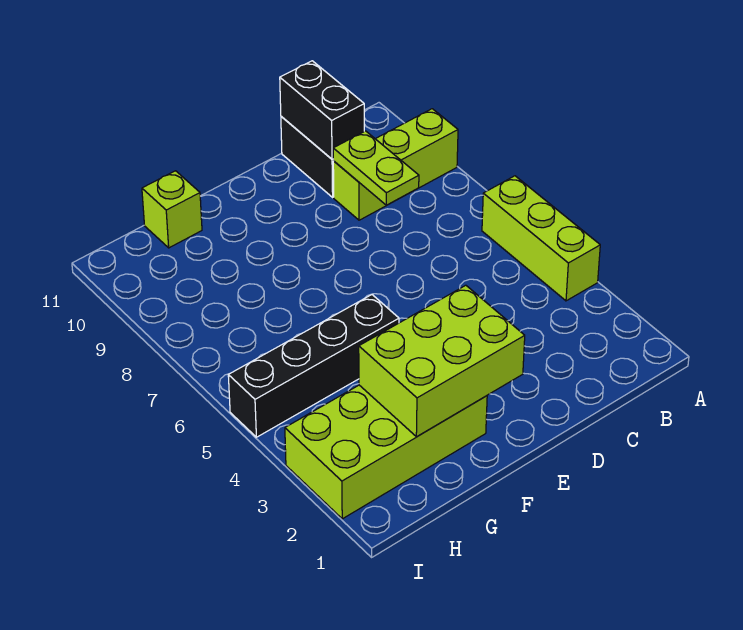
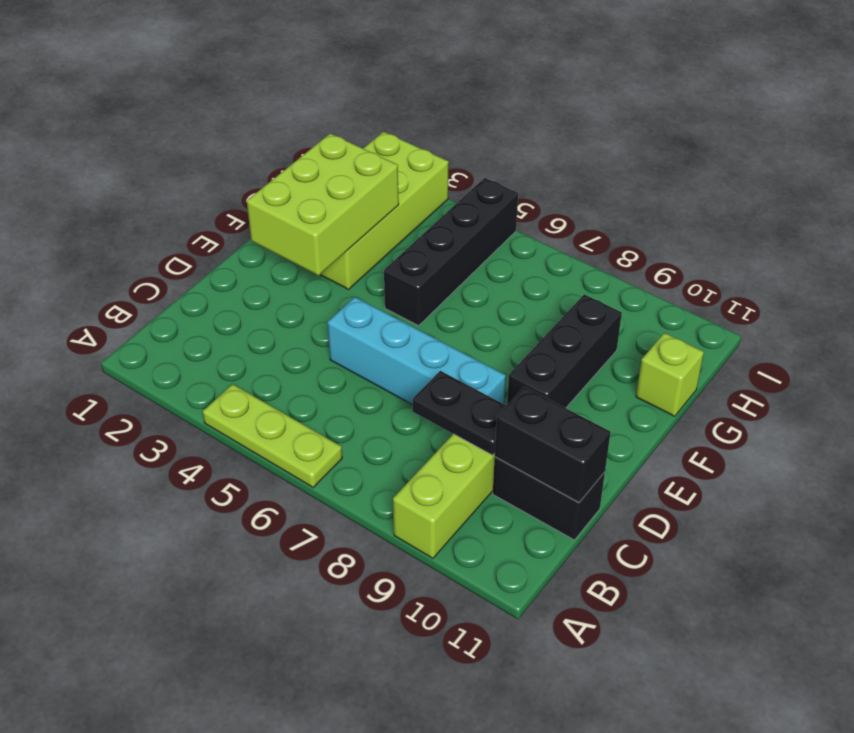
lime 1x3 brick [482,176,600,301] -> lime 1x3 plate [203,384,342,487]
lime 1x2 plate [333,131,419,205] -> black 1x2 plate [413,371,506,455]
none -> cyan 1x4 brick [328,297,506,405]
none -> black 1x3 brick [507,294,622,408]

